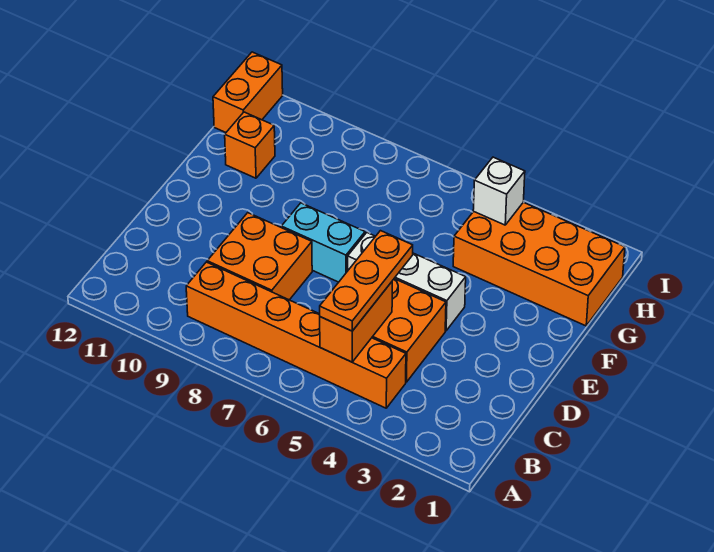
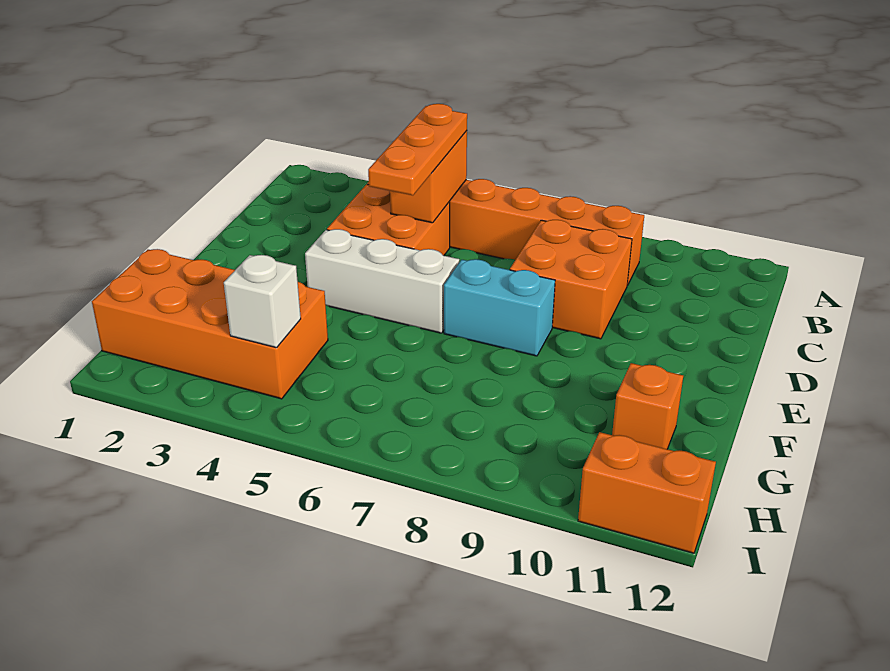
orange 1x2 brick [213,52,283,132] -> orange 1x2 brick turned to [578,432,716,553]

